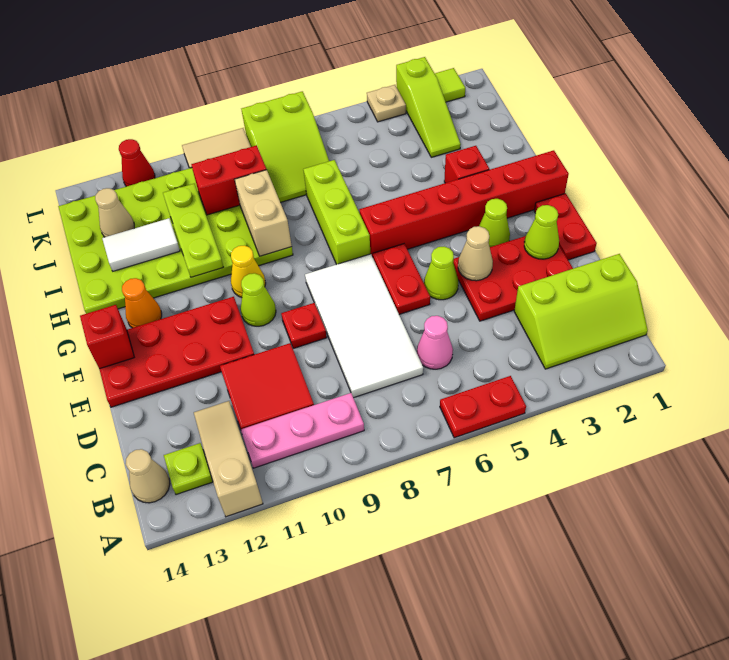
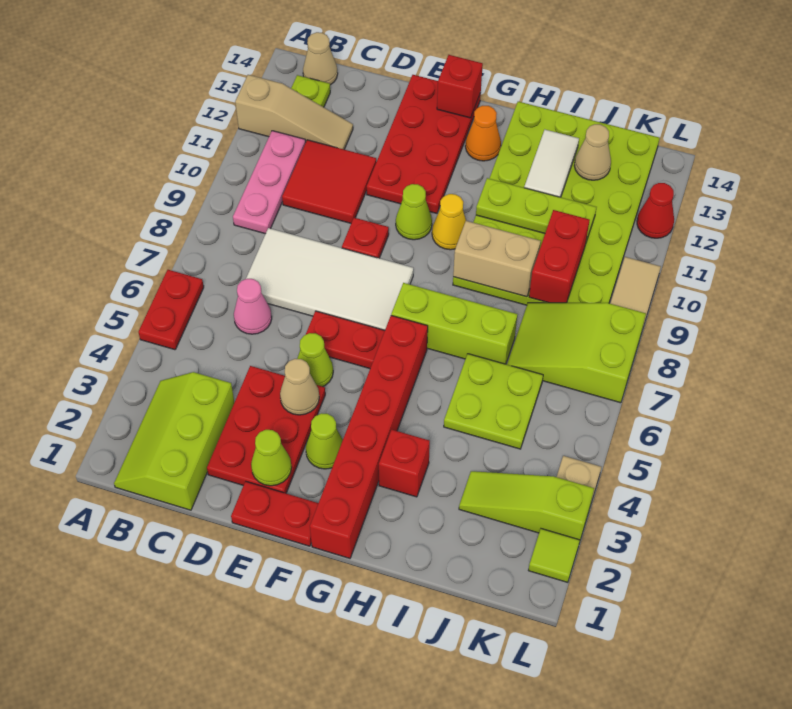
none -> lime 2x2 plate [444,354,543,449]

